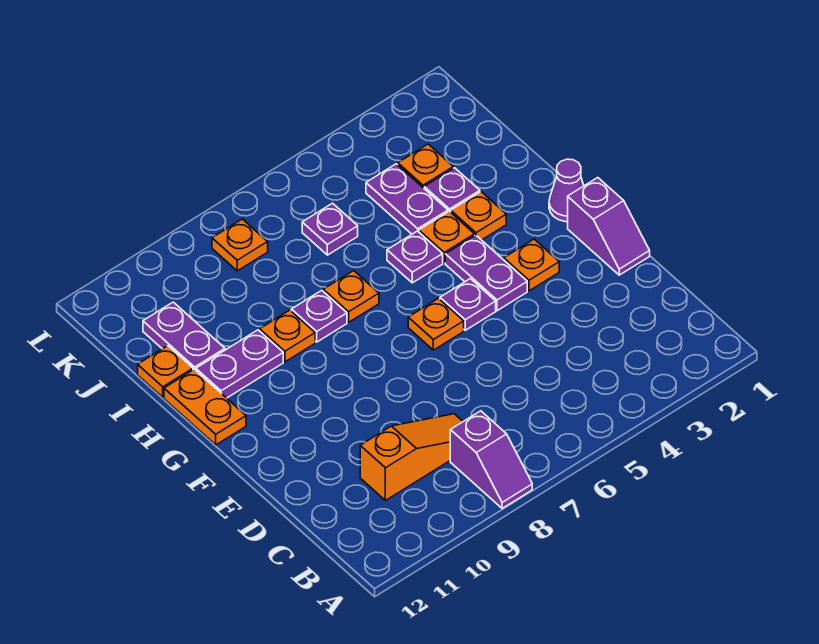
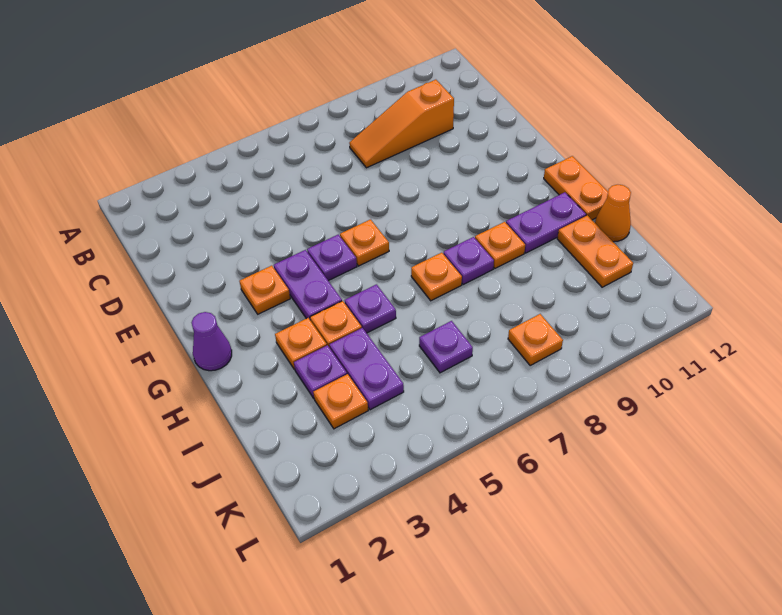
purple 1x2 slope [450,411,532,509] -> none
purple 1x2 slope [568,178,650,275] -> none
purple 1x2 plate [143,302,225,370] -> orange 1x2 plate [557,215,633,287]
orange 1x1 plate [138,346,193,397] -> orange 1x1 cone [595,185,631,242]

